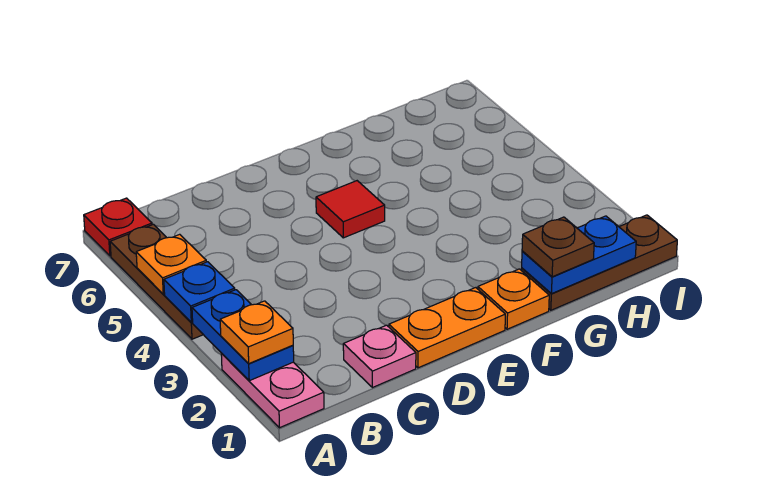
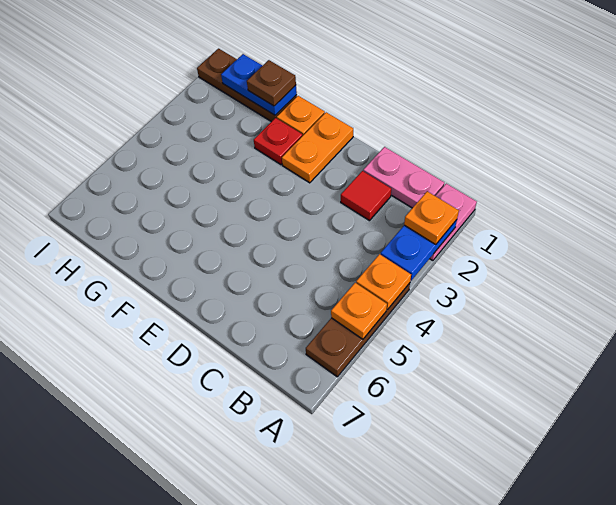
blue 1x1 plate [164,262,235,322] -> orange 1x1 plate [356,254,411,309]
red 1x1 plate [84,198,152,256] -> red 1x1 plate moved to [254,118,302,165]
pink 1x1 plate [343,325,416,388] -> pink 1x2 plate [363,147,445,208]
orange 1x2 plate [389,288,505,368] -> orange 1x2 plate turned to [282,112,353,183]
red 1x1 tile [316,181,385,238] -> red 1x1 tile moved to [341,171,391,221]

